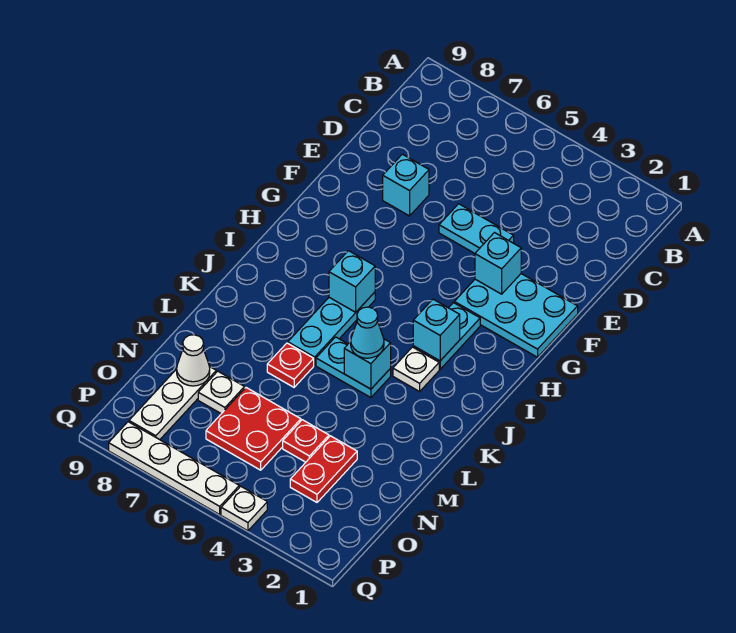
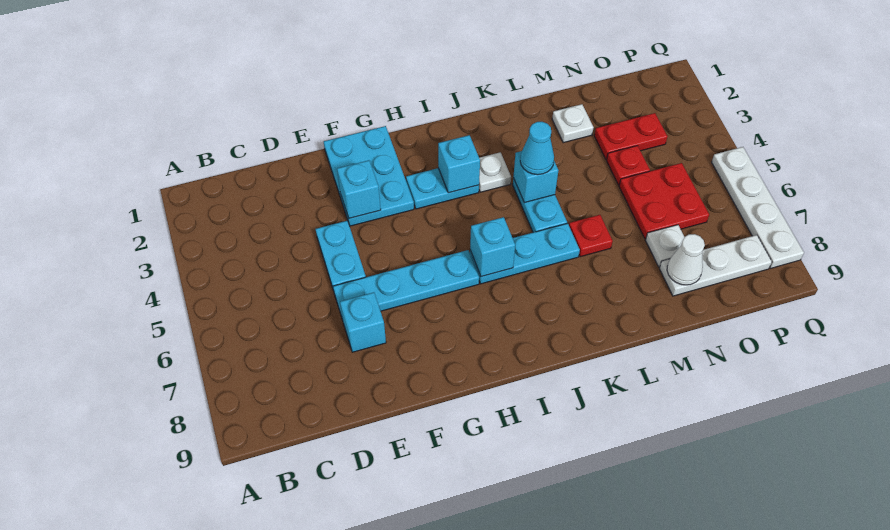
none -> cyan 1x4 plate [333,250,479,320]
white 1x1 plate [221,486,267,531] -> white 1x1 plate moved to [552,104,594,143]

